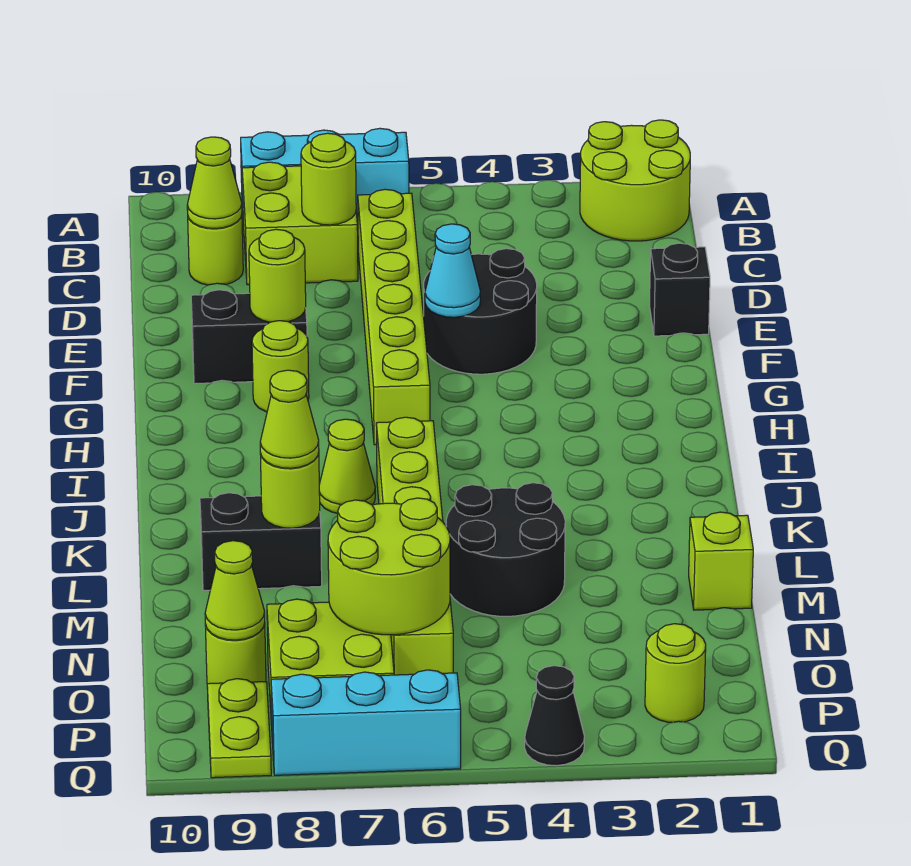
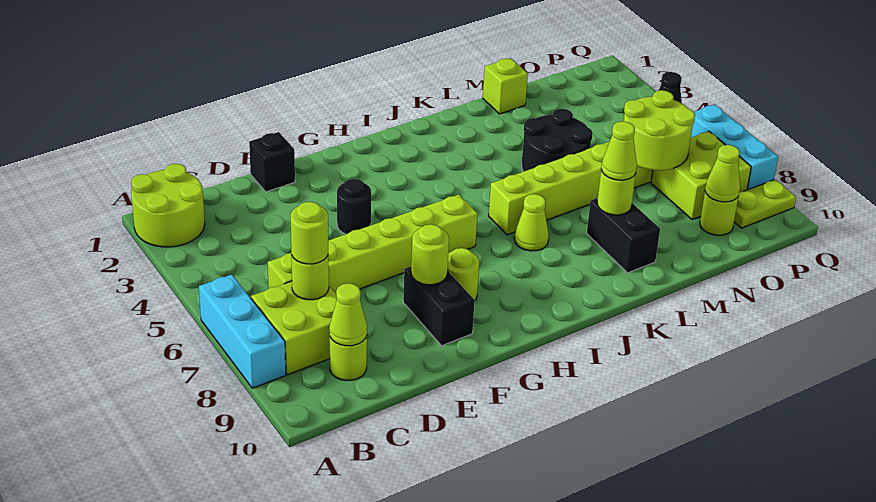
black 2x2 round brick [424,249,537,374] -> black 1x1 round brick [337,179,371,234]
cyan 1x1 cone [425,224,480,317] -> none
lime 1x1 round brick [645,624,706,723] -> lime 1x1 round brick moved to [291,202,328,264]

